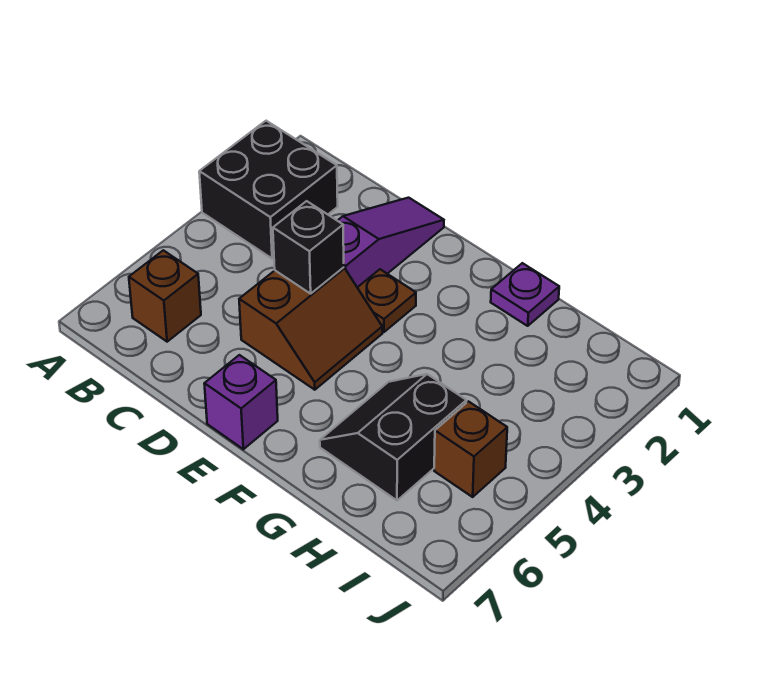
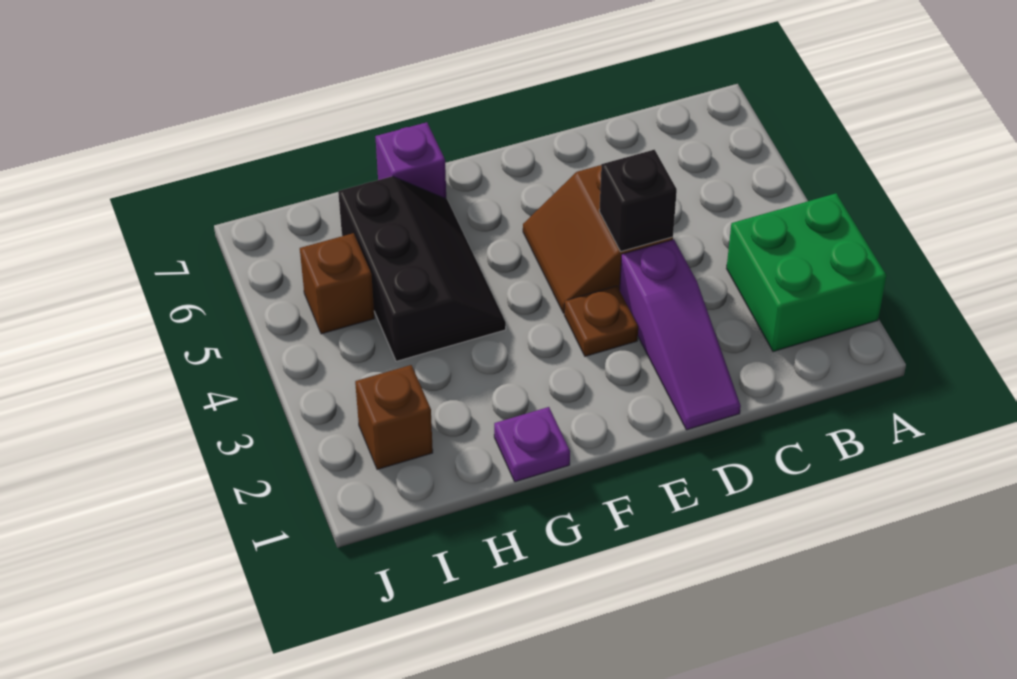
black 2x2 brick [199,121,338,259] -> green 2x2 brick [727,193,886,352]
brown 1x1 brick [129,250,201,342] -> brown 1x1 brick moved to [355,365,433,470]
purple 1x1 brick [204,355,278,449] -> purple 1x1 brick moved to [375,122,446,199]
black 2x2 slope [320,374,466,500] -> black 2x3 slope [338,176,506,361]

